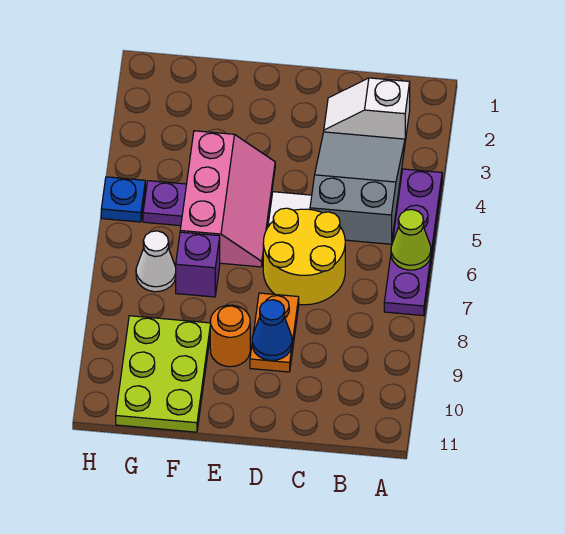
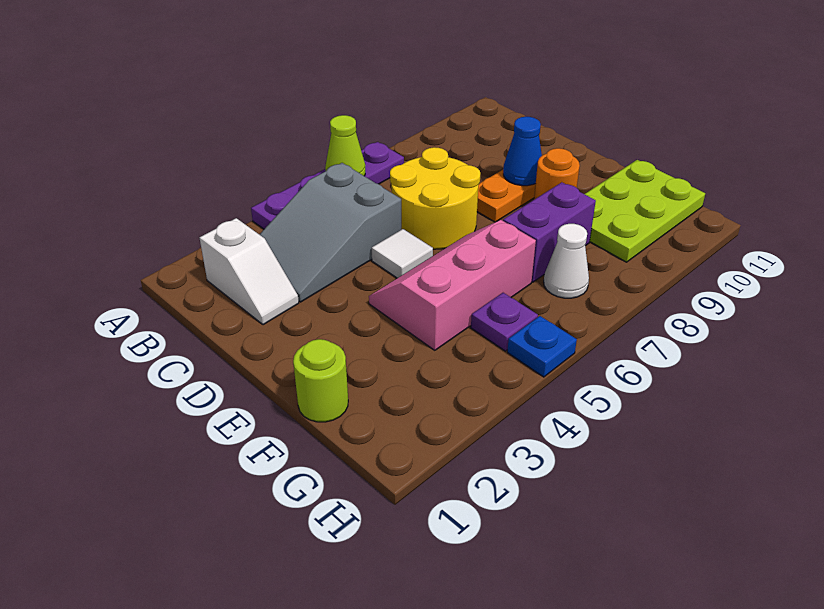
none -> lime 1x1 round brick [293,339,348,422]
purple 1x1 brick [176,232,220,297] -> purple 1x2 brick [503,182,596,282]

